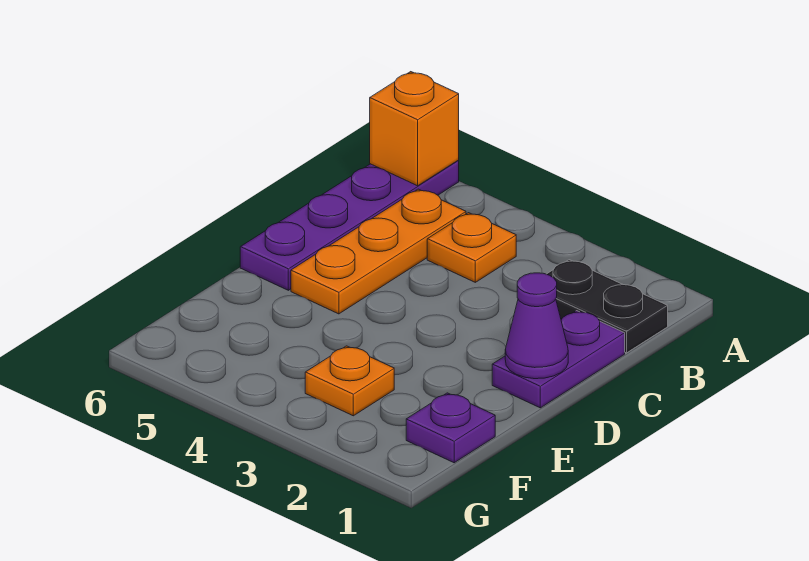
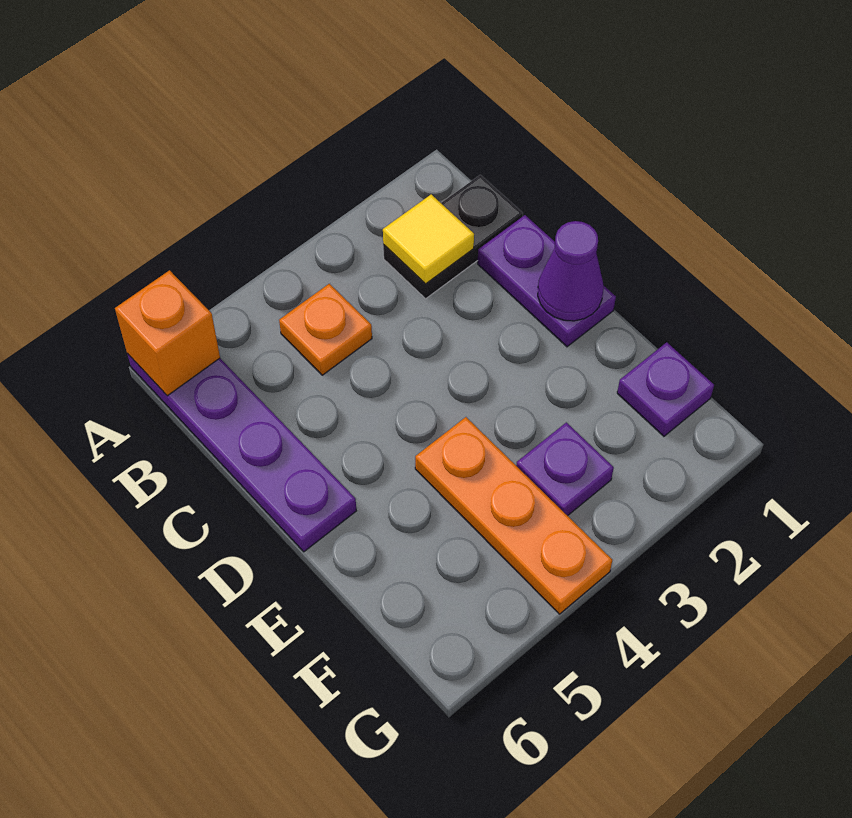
none -> yellow 1x1 tile [383,194,474,284]
orange 1x3 plate [291,189,466,314] -> orange 1x3 plate moved to [415,417,612,614]
orange 1x1 plate [305,346,394,416] -> purple 1x1 plate [516,422,614,516]

